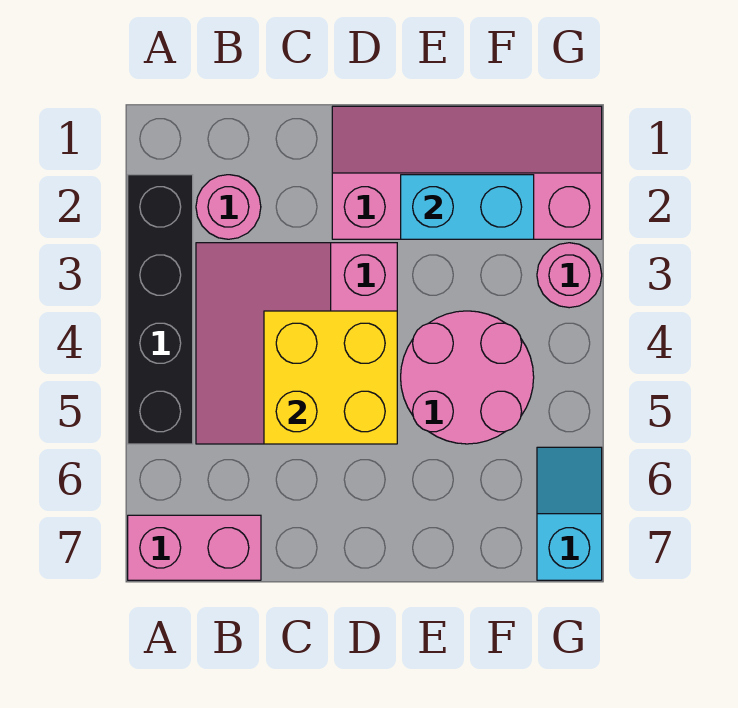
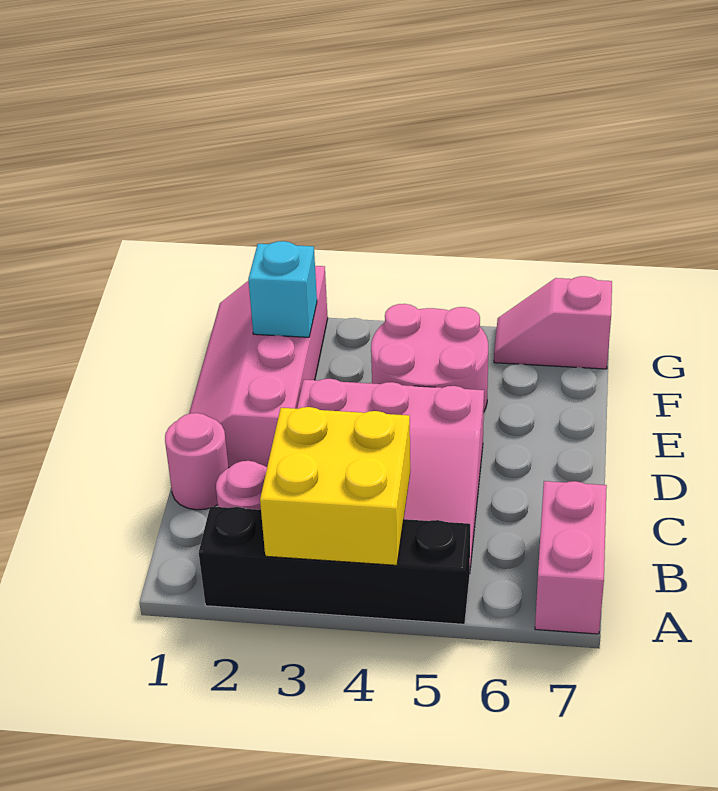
yellow 2x2 brick [264,311,397,444] -> yellow 2x2 brick moved to [260,407,410,565]
cyan 1x2 brick [401,175,534,239] -> cyan 1x1 brick [248,241,317,337]
pink 1x1 round brick [537,243,602,308] -> pink 1x1 round brick moved to [165,413,229,510]
cyan 1x2 slope [537,447,602,580] -> pink 1x2 slope [494,276,612,369]

